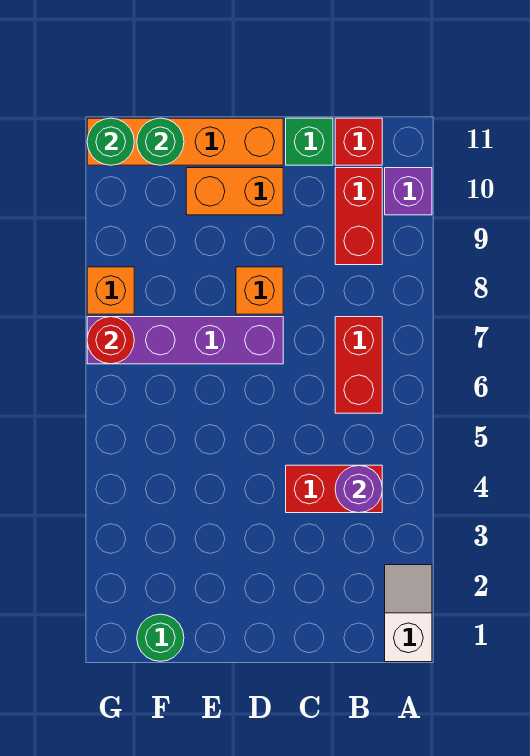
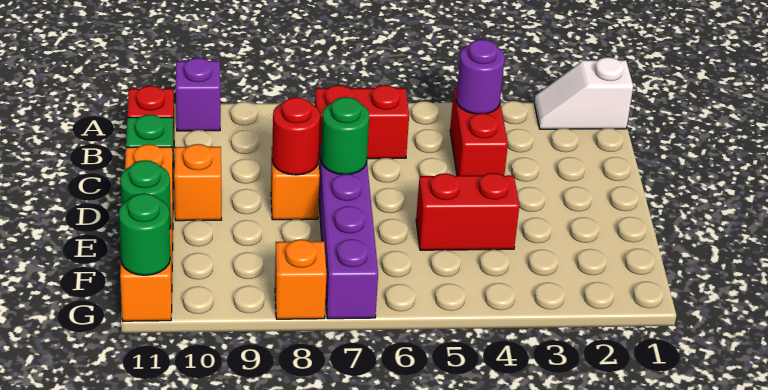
red 1x2 brick [335,168,382,265] -> red 1x2 brick moved to [416,173,519,250]
orange 1x2 brick [186,168,283,215] -> orange 1x1 brick [174,144,222,221]
green 1x1 round brick [137,614,184,661] -> green 1x1 round brick moved to [321,97,369,174]
red 1x1 round brick [87,317,134,364] -> red 1x1 round brick moved to [272,97,320,175]

